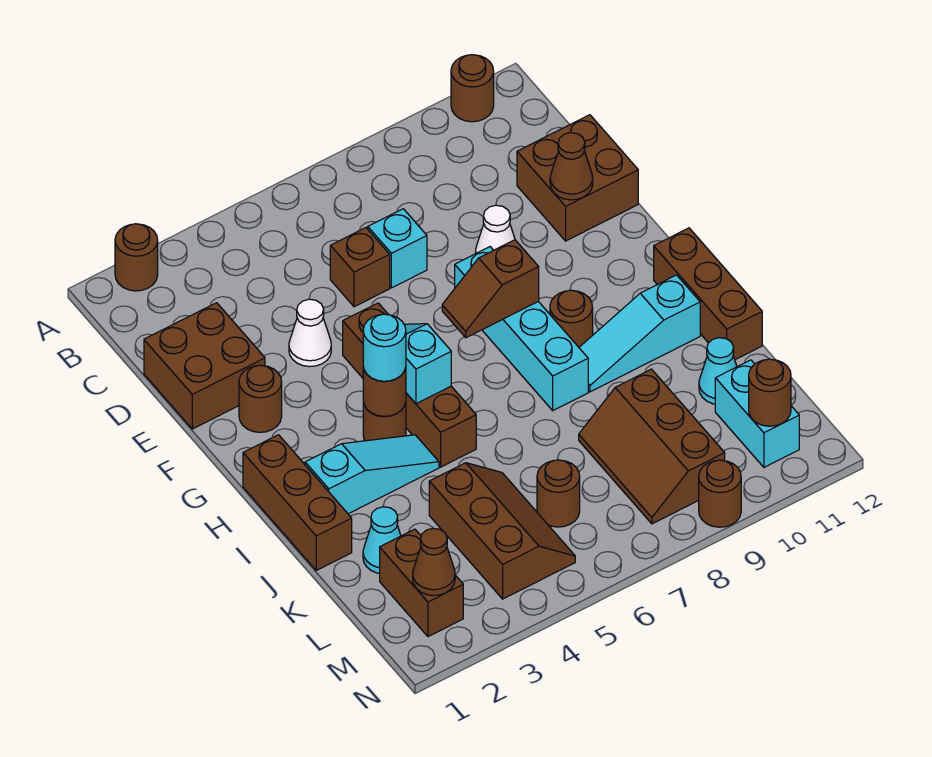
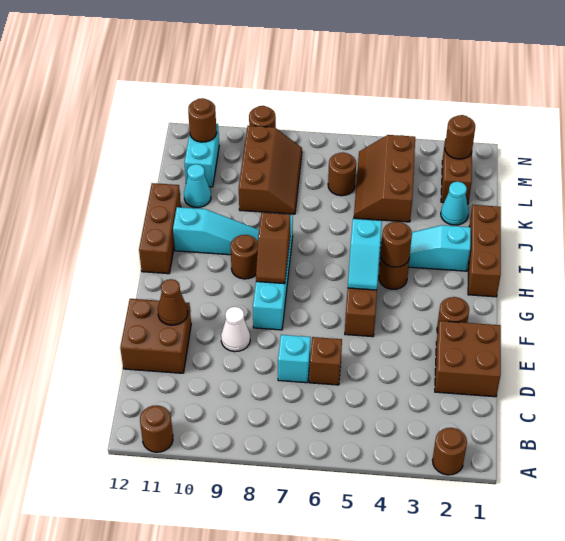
white 1x1 cone [289,299,331,367] -> none
brown 1x2 slope [442,240,539,338] -> brown 1x2 slope turned to [256,213,290,284]
cyan 1x1 round brick [363,314,406,381] -> none
brown 1x1 cone [413,528,455,596] -> brown 1x1 round brick [445,115,475,159]

